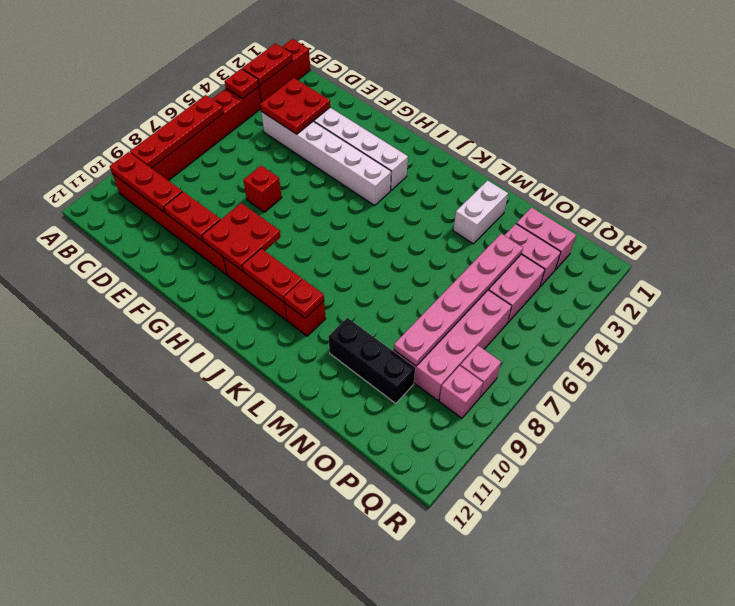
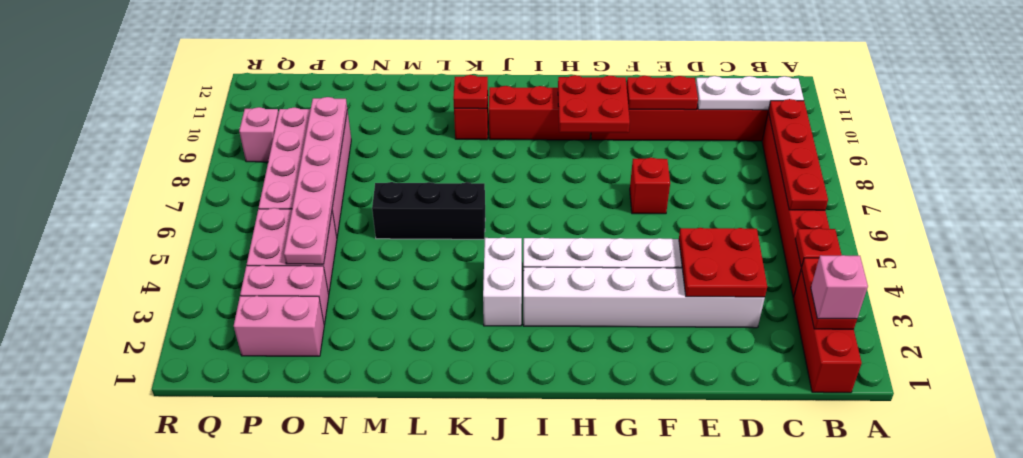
red 1x3 plate [110,152,182,213] -> white 1x3 plate [696,76,804,110]
red 1x2 plate [242,249,302,302] -> none
white 1x2 brick [453,180,508,244] -> white 1x2 brick moved to [483,237,522,326]
black 1x3 brick [328,318,415,403] -> black 1x3 brick moved to [372,182,485,239]
pink 1x1 brick [460,346,501,397] -> pink 1x1 brick moved to [811,255,868,319]

